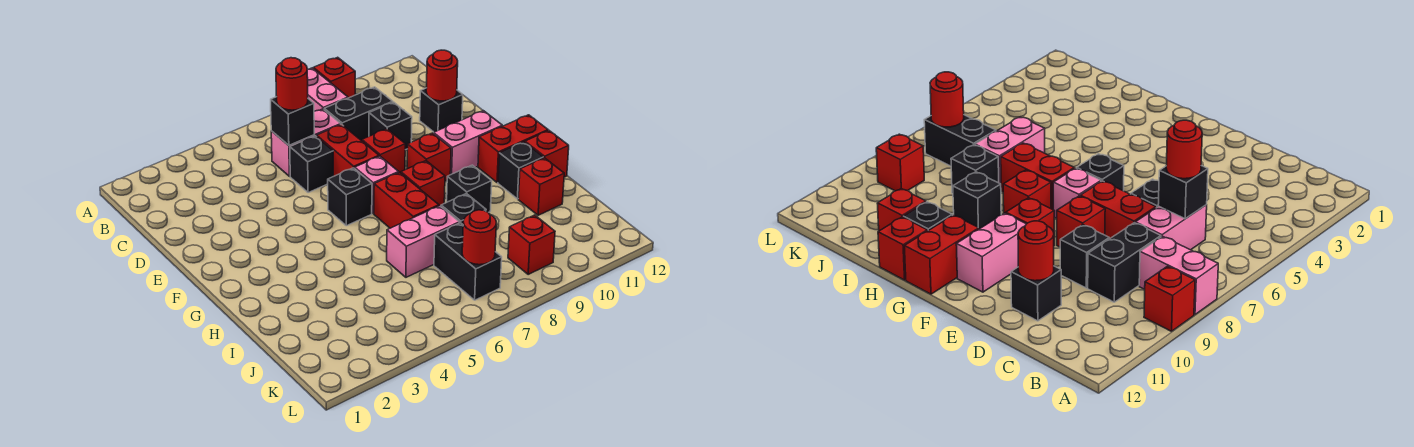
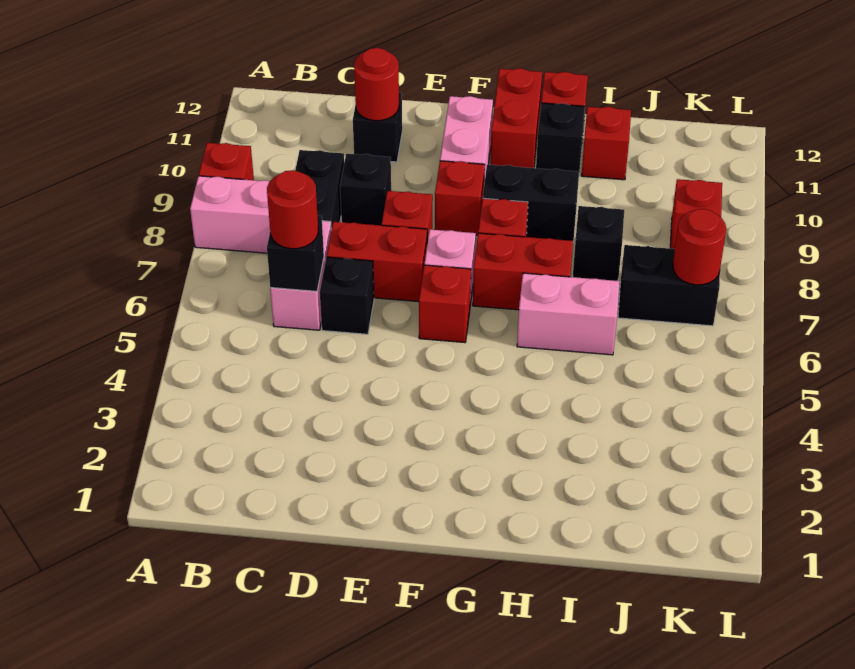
black 1x1 brick [328,168,372,226] -> red 1x1 brick [419,265,471,343]
black 1x1 brick [447,165,492,212] -> black 1x2 brick [483,165,579,241]
pink 1x2 brick [387,206,459,277] -> pink 1x2 brick turned to [517,273,620,355]

